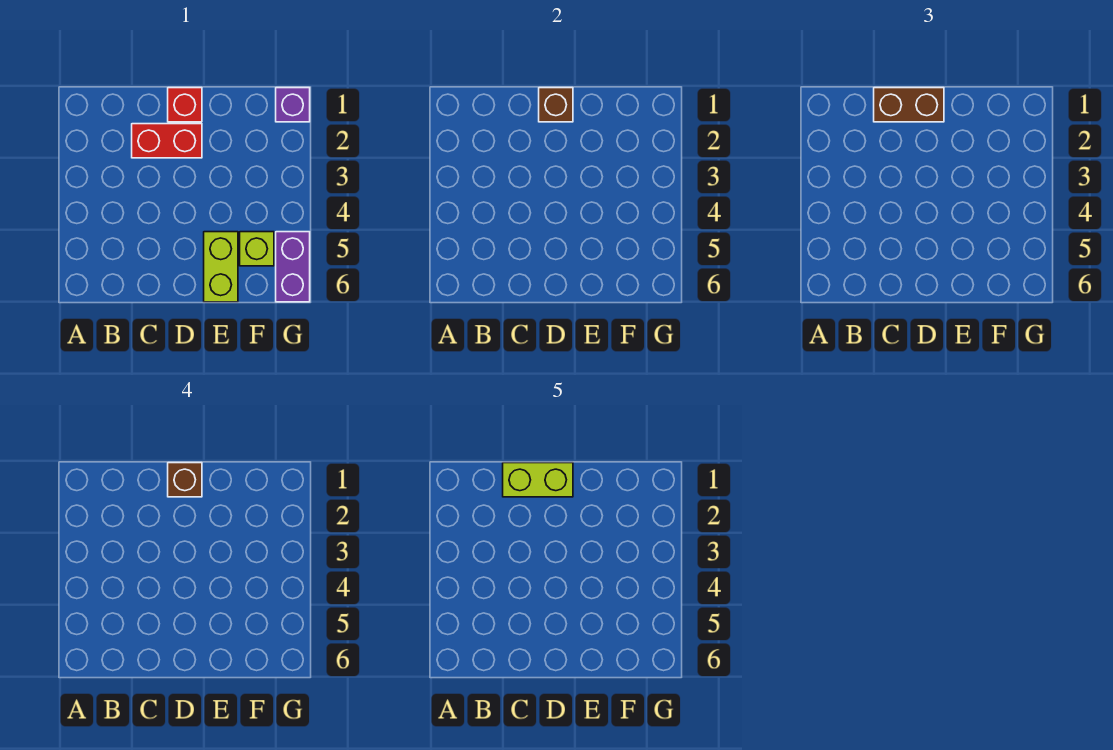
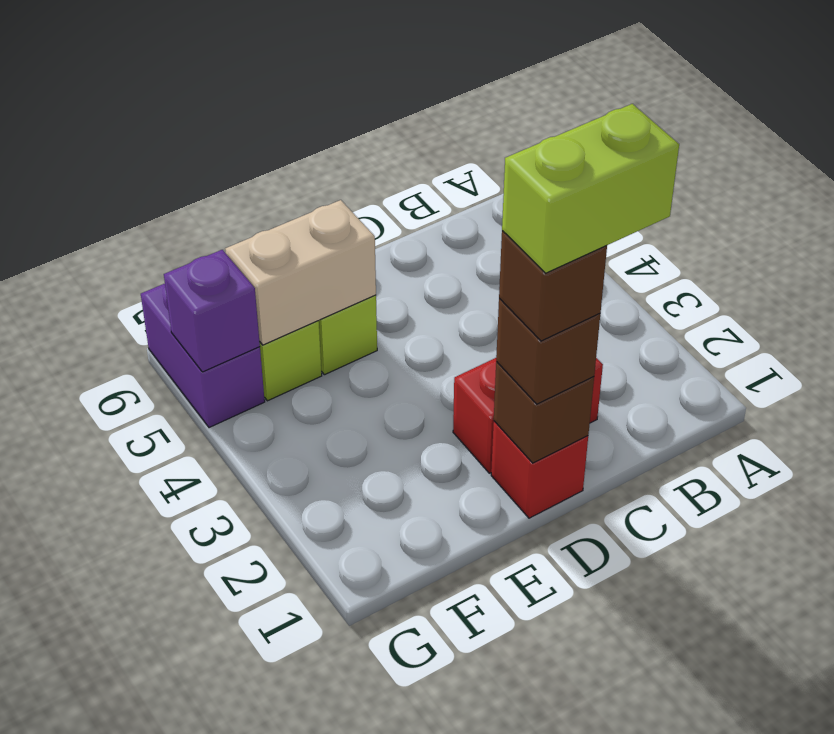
brown 1x2 brick [874,88,944,122] -> brown 1x1 brick [496,298,600,404]
none -> tan 1x2 brick [225,200,376,345]
purple 1x1 brick [276,88,310,122] -> purple 1x1 brick moved to [164,250,260,372]

